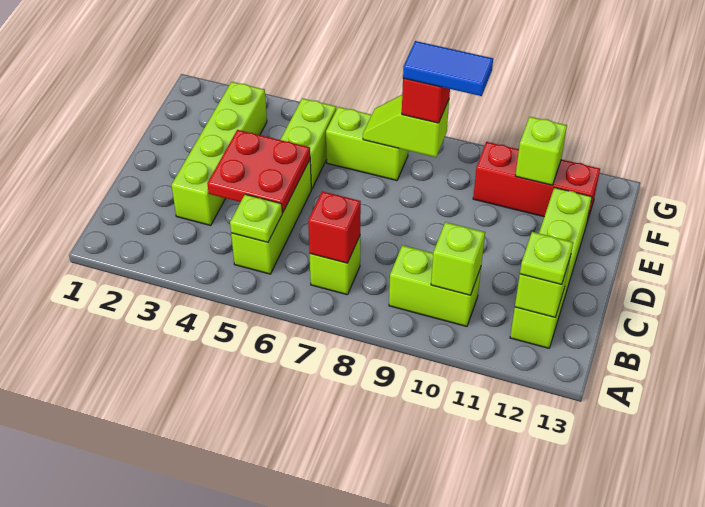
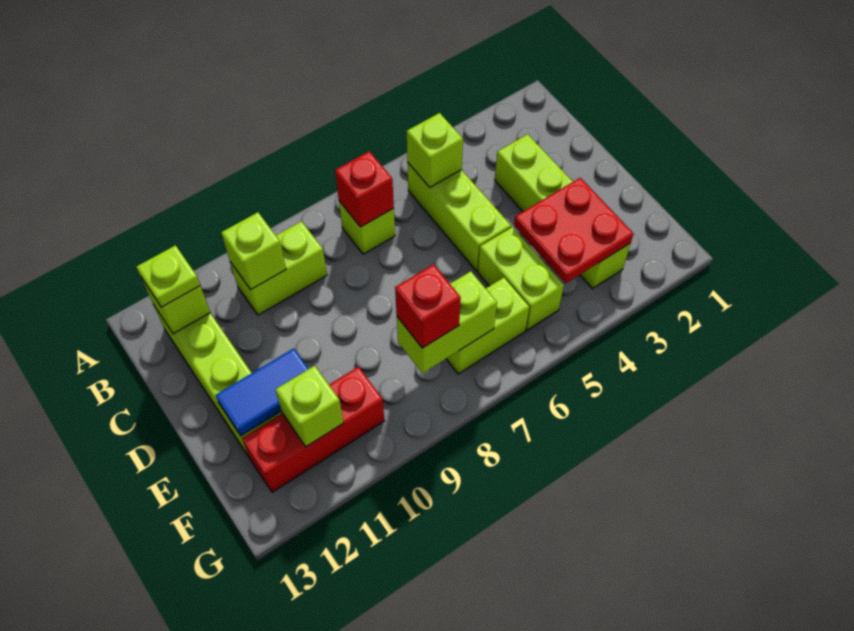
lime 1x1 plate [230,194,282,242] -> lime 1x1 brick [407,113,463,187]
red 2x2 plate [207,130,310,213] -> red 2x2 plate moved to [514,178,634,283]
lime 1x2 slope [363,95,449,157] -> lime 1x2 brick [397,271,497,373]
blue 1x2 tile [403,41,493,96] -> blue 1x2 tile moved to [215,348,308,436]

